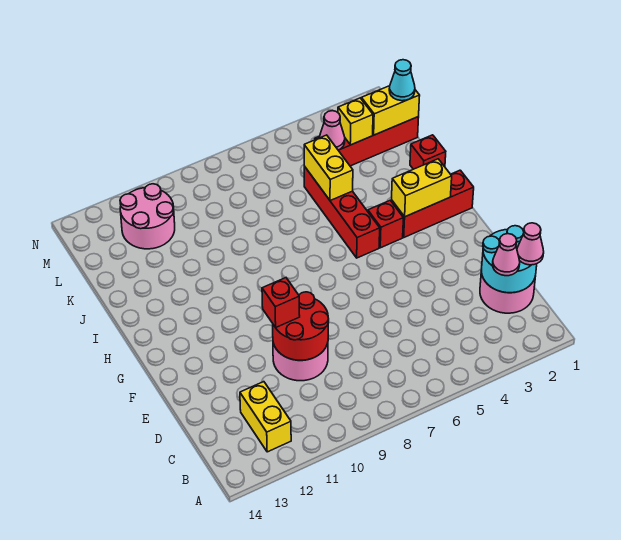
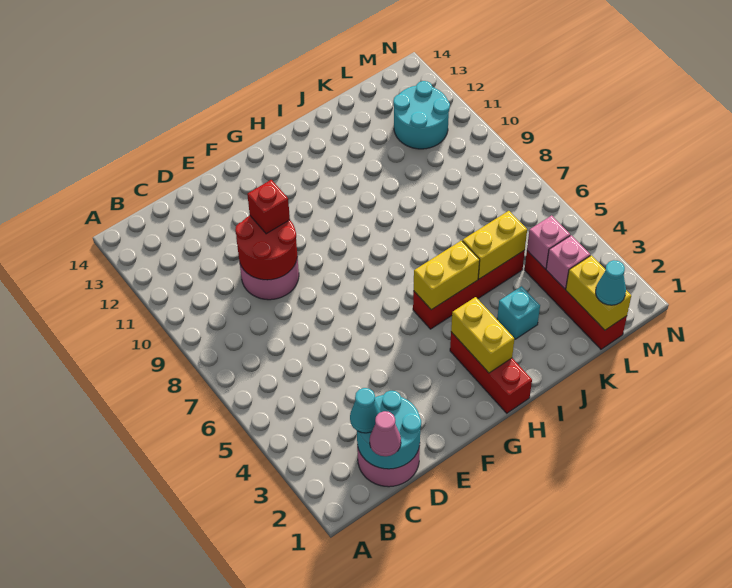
yellow 1x2 brick [240,382,291,452] -> yellow 1x2 brick moved to [414,241,480,310]
pink 1x1 cone [493,234,520,276] -> cyan 1x1 cone [350,388,380,433]
red 1x1 brick [368,200,403,248] -> none
red 1x1 brick [410,135,446,169] -> none
none -> cyan 1x1 brick [497,286,540,339]
yellow 1x1 brick [338,98,373,145] -> pink 1x1 brick [546,235,590,289]
pink 1x1 cone [319,111,345,150] -> pink 1x1 brick [527,215,570,269]
pink 2x2 round brick [120,184,175,249] -> cyan 2x2 round brick [393,81,450,149]

